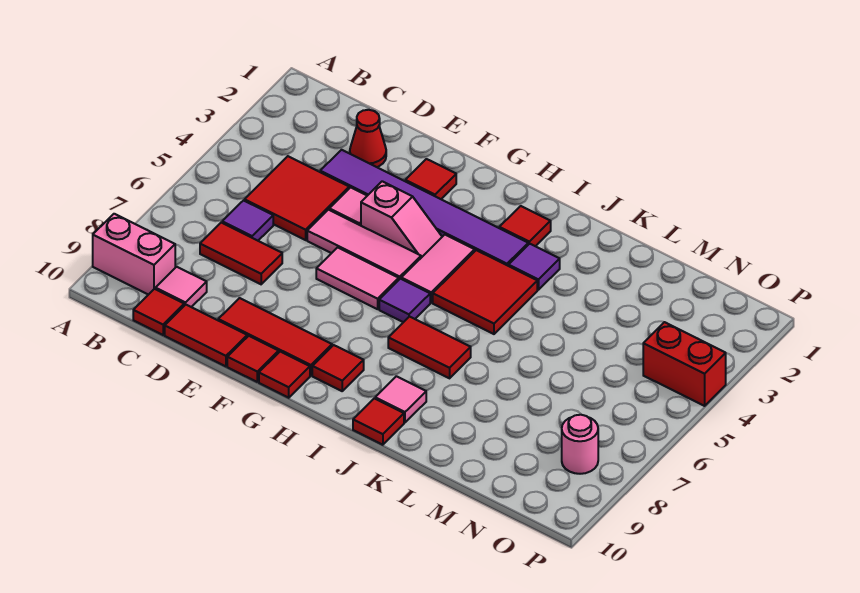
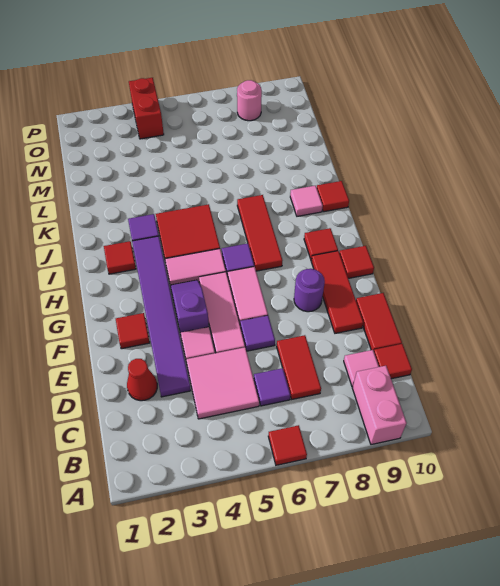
red 2x2 tile [244,156,349,240] -> pink 2x2 tile [186,347,259,419]
none -> purple 1x1 tile [240,315,275,351]
pink 1x2 slope [361,181,442,258] -> purple 1x2 slope [170,280,209,334]
none -> purple 1x1 round brick [294,269,325,312]
red 1x1 tile [227,336,279,382] -> red 1x1 tile moved to [268,425,307,465]
red 1x2 tile [388,317,471,378] -> red 1x3 tile [237,195,283,271]

